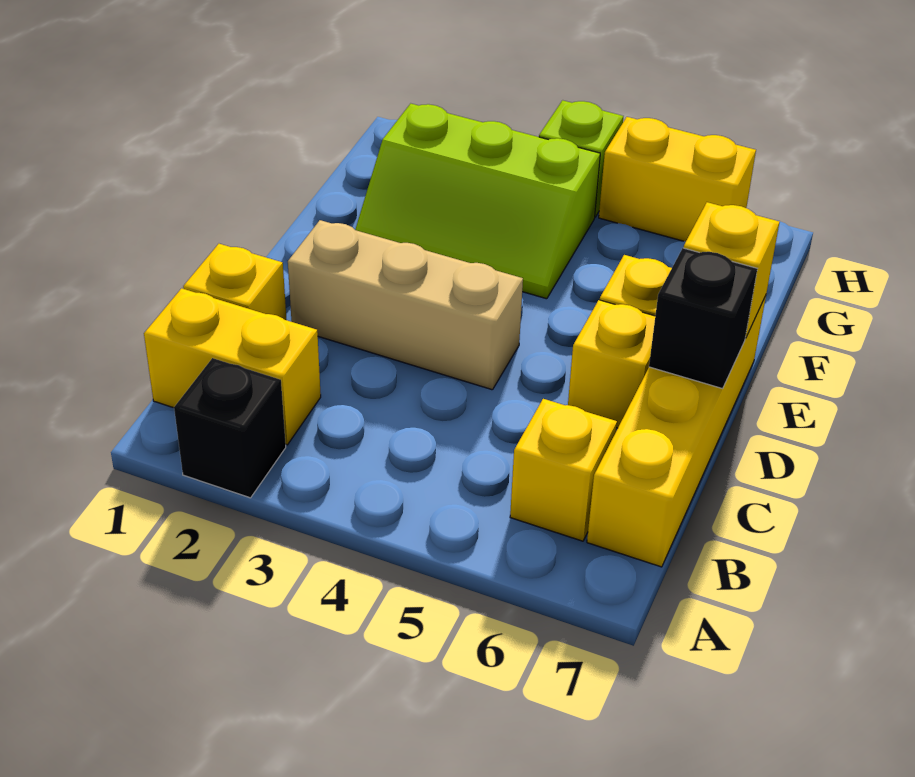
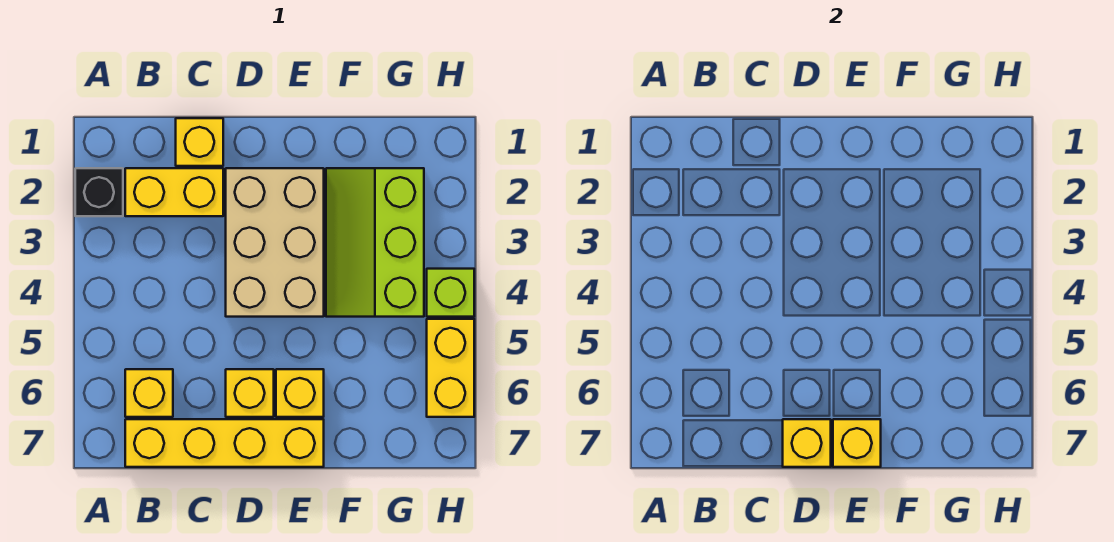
yellow 1x2 brick [144,288,321,445] -> yellow 1x2 brick turned to [125,168,223,216]
tan 1x3 brick [288,220,523,390] -> tan 2x3 brick [226,168,324,317]
black 1x1 brick [649,248,757,389] -> yellow 1x1 brick [783,419,831,467]

